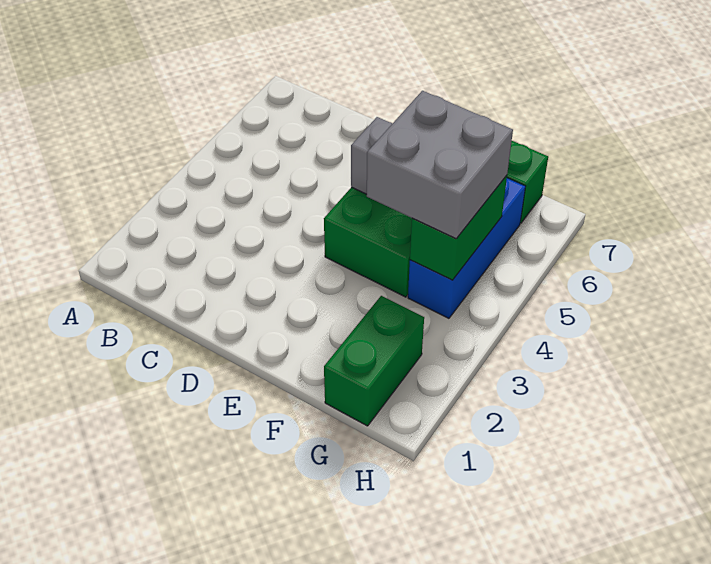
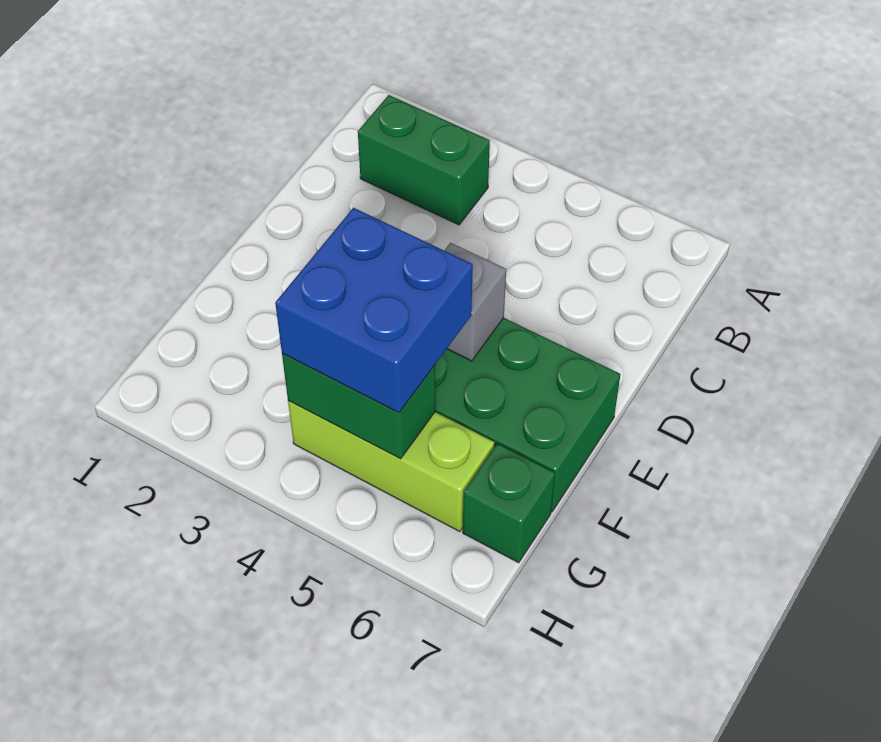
grey 2x2 brick [367,91,513,239] -> blue 2x2 brick [275,208,473,413]
green 1x2 brick [324,296,424,426] -> green 1x2 brick moved to [358,95,490,225]
blue 1x3 brick [408,178,525,318] -> lime 1x3 brick [288,401,494,532]

